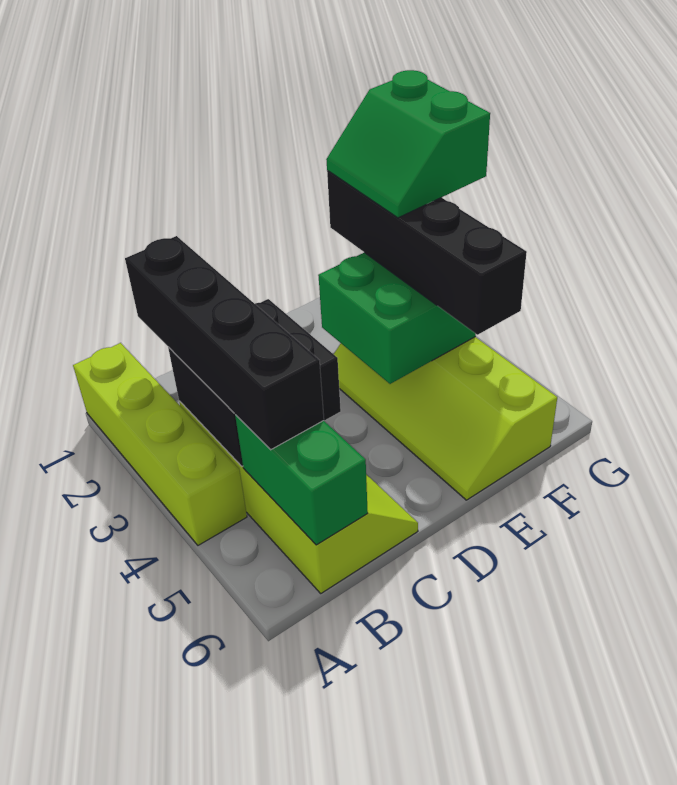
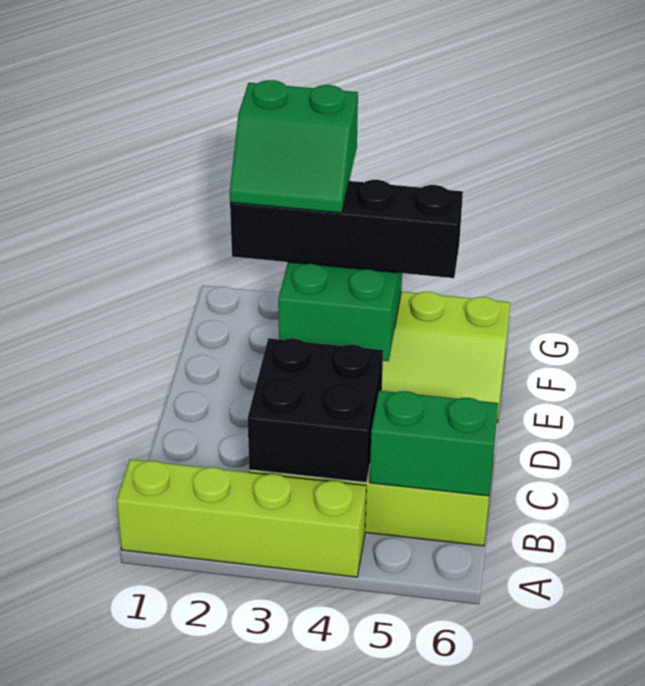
black 1x4 brick [125,236,324,450] -> none

